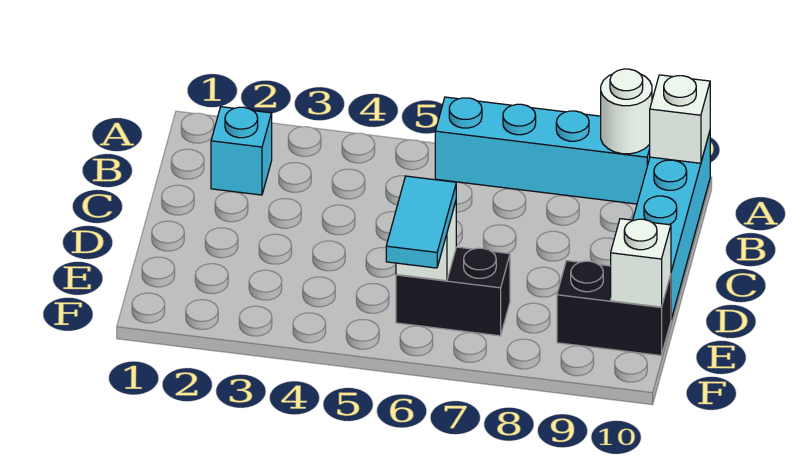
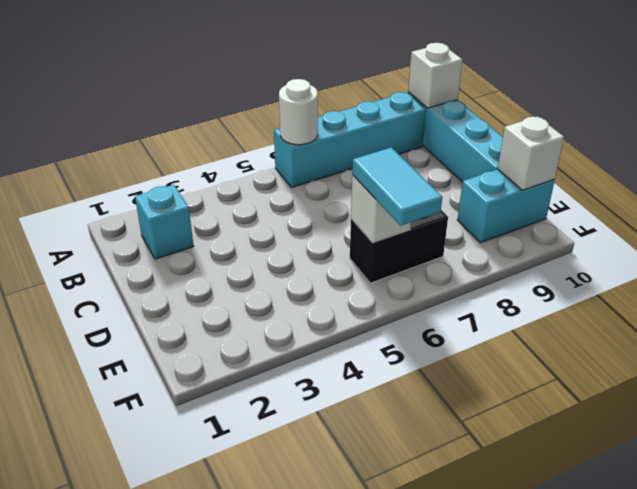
white 1x1 round brick [601,69,652,154] -> white 1x1 round brick moved to [279,79,318,145]
black 1x2 brick [557,261,671,356] -> cyan 1x2 brick [458,169,555,243]

